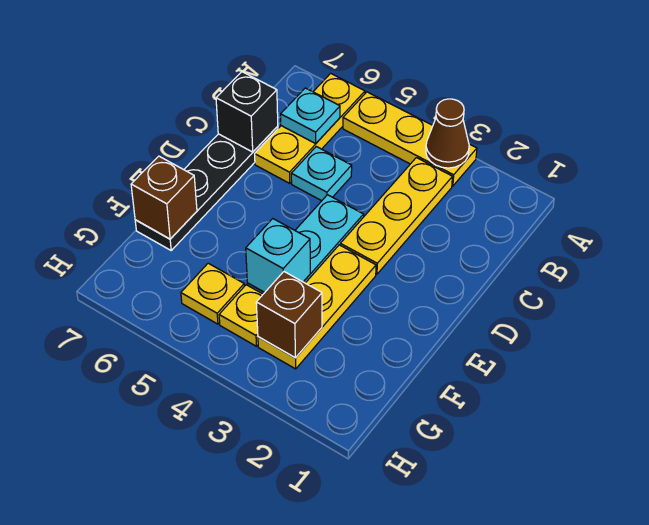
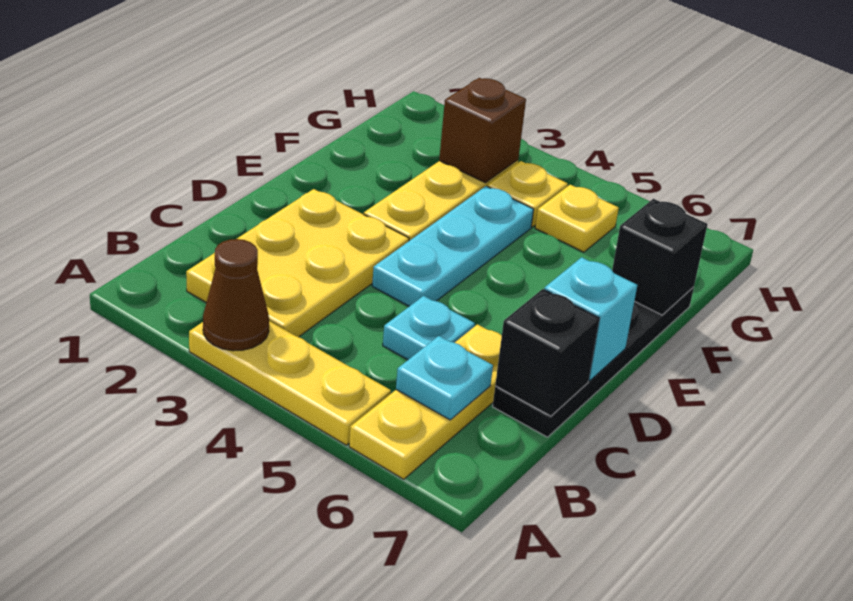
yellow 1x3 plate [340,158,452,274] -> yellow 2x3 plate [186,189,409,337]
cyan 1x1 brick [246,219,310,293] -> cyan 1x1 brick moved to [544,257,637,381]
brown 1x1 brick [131,156,197,239] -> black 1x1 brick [612,199,708,315]

